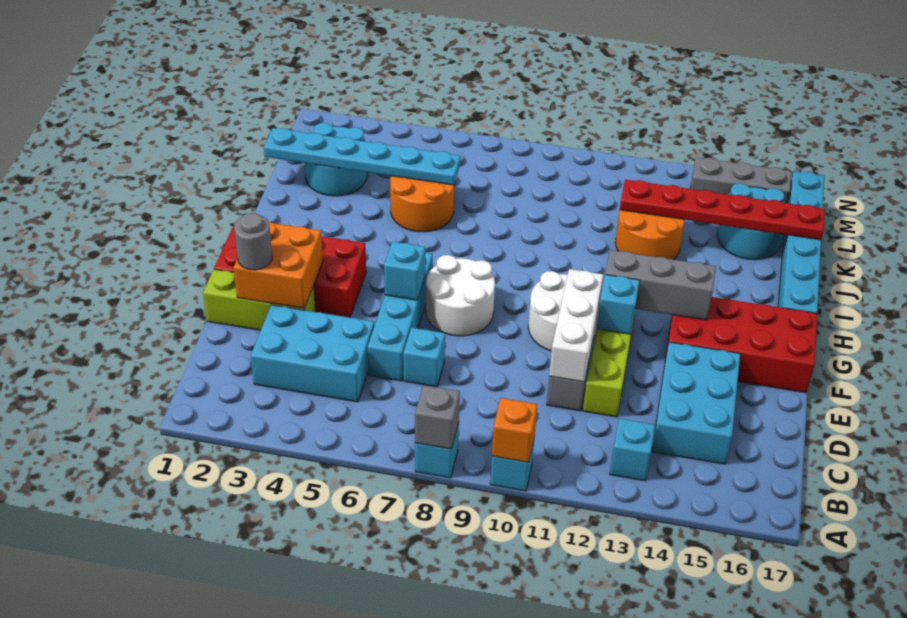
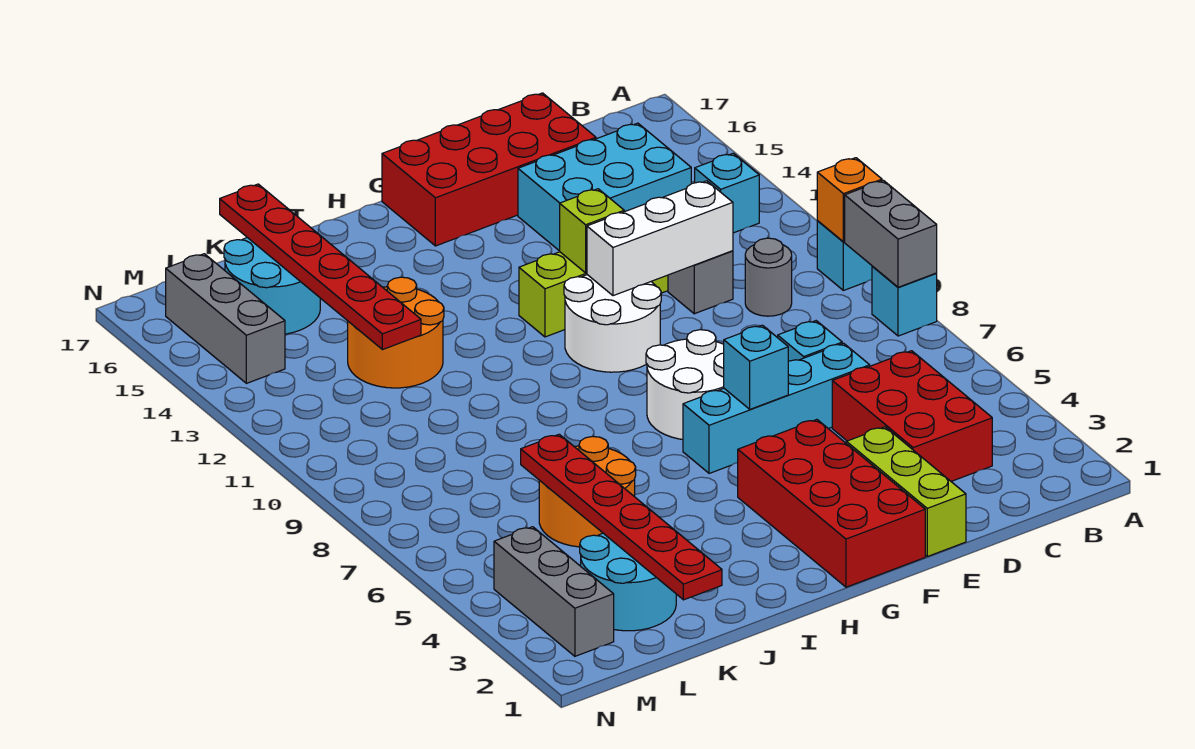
grey 1x1 brick [415,385,460,449] -> grey 1x2 brick [845,180,937,287]
cyan 2x3 brick [251,305,374,402] -> red 2x3 brick [832,351,992,481]
orange 2x2 brick [233,222,323,309] -> none
grey 1x1 round brick [234,213,272,270] -> grey 1x1 round brick moved to [745,238,792,316]
cyan 1x1 brick [597,275,640,334] -> lime 1x1 brick [560,189,624,273]
red 2x4 brick [665,297,817,393] -> red 2x4 brick turned to [382,93,596,246]
grey 1x3 brick [605,250,716,320] -> grey 1x3 brick moved to [494,527,614,656]
cyan 1x6 brick [778,171,824,313] -> none
cyan 1x6 plate [264,128,460,185] -> red 1x6 plate [521,434,722,600]

